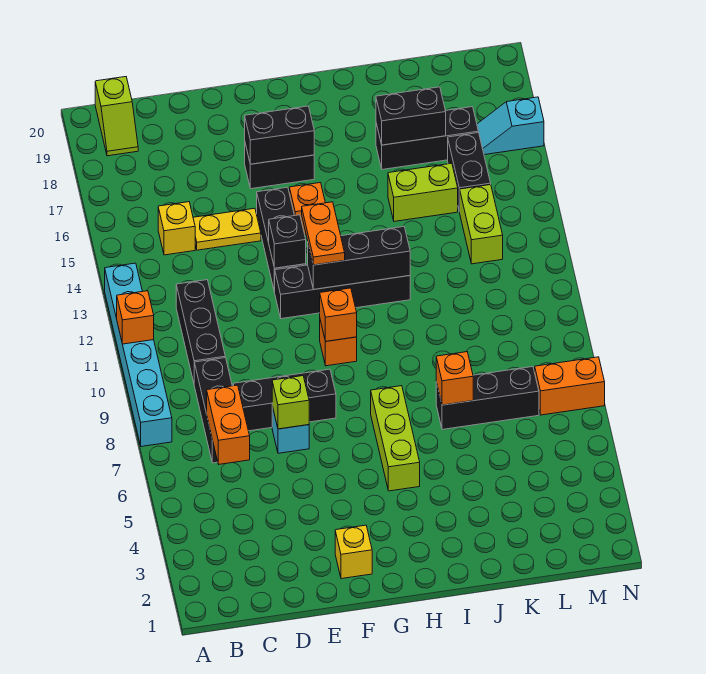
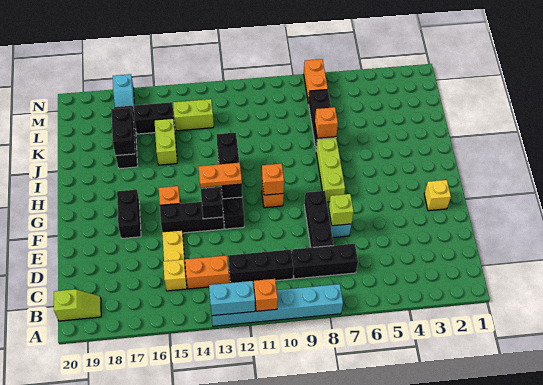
none -> cyan 1x2 brick [209,281,255,316]
orange 1x2 brick [207,385,250,464] -> orange 1x2 brick moved to [185,255,229,289]
black 1x2 brick [245,106,314,164] -> none
lime 1x3 brick [371,386,420,491] -> lime 1x3 brick turned to [316,138,345,202]

